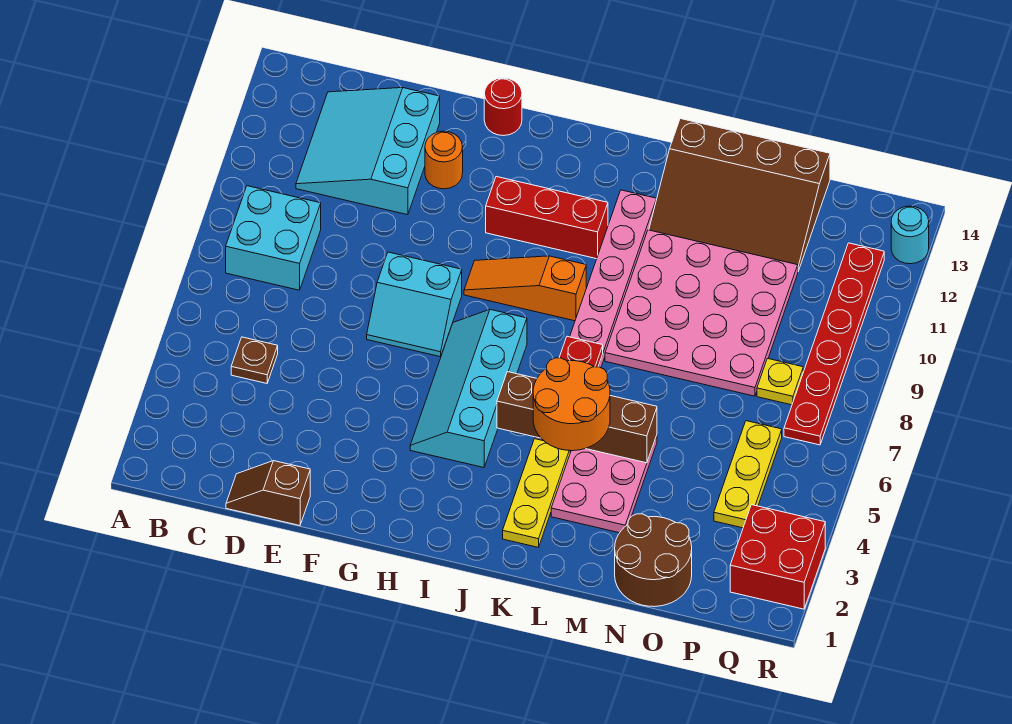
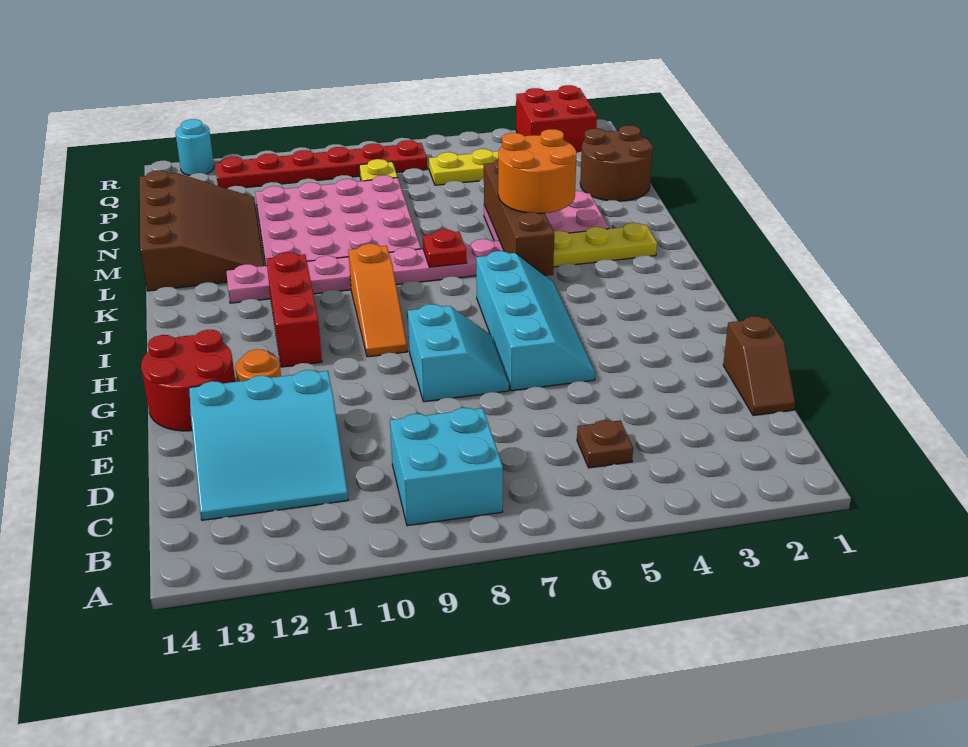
red 1x1 round brick [484,78,522,136] -> red 2x2 round brick [141,330,235,431]
cyan 2x4 slope [410,310,527,468] -> cyan 2x4 slope turned to [476,251,595,391]

